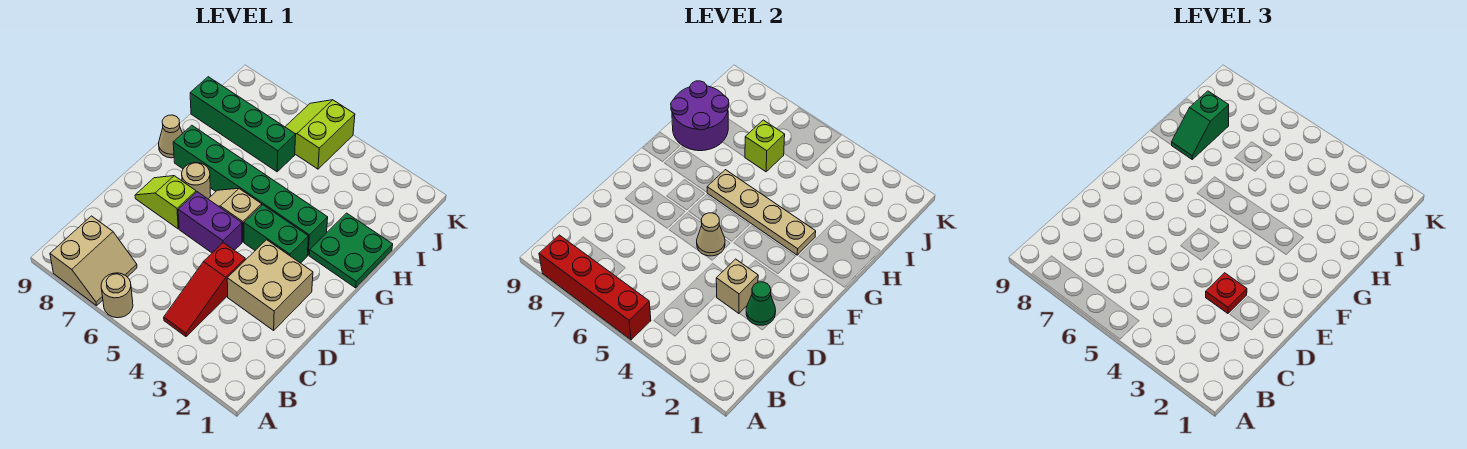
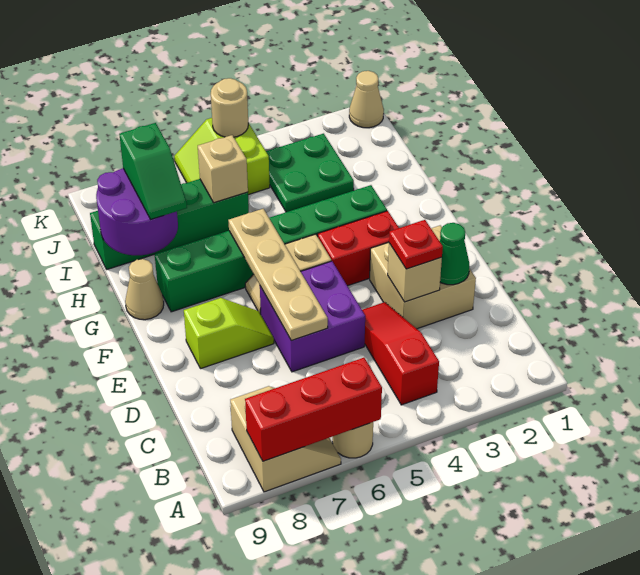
red 1x4 brick [539,235,651,340] -> red 1x3 brick [245,358,382,461]
red 1x3 slope [164,243,245,337] -> red 1x3 slope turned to [362,302,439,405]
purple 1x2 brick [178,192,242,253] -> purple 2x2 brick [260,261,365,372]
tan 1x1 cone [697,213,725,256] -> tan 1x1 cone moved to [349,71,384,128]
lime 1x2 slope [135,176,196,229] -> lime 1x2 slope turned to [184,298,274,369]
green 1x2 brick [244,205,308,263] -> red 1x2 brick [318,211,399,286]
tan 1x1 round brick [182,163,211,199] -> tan 1x1 round brick moved to [211,78,248,137]
green 2x2 plate [309,213,393,288] -> green 2x2 plate moved to [266,134,354,212]
tan 1x4 plate [707,170,816,255] -> tan 1x4 plate turned to [228,209,328,341]
lime 1x1 brick [745,120,785,172] -> tan 1x1 brick [198,135,248,203]

